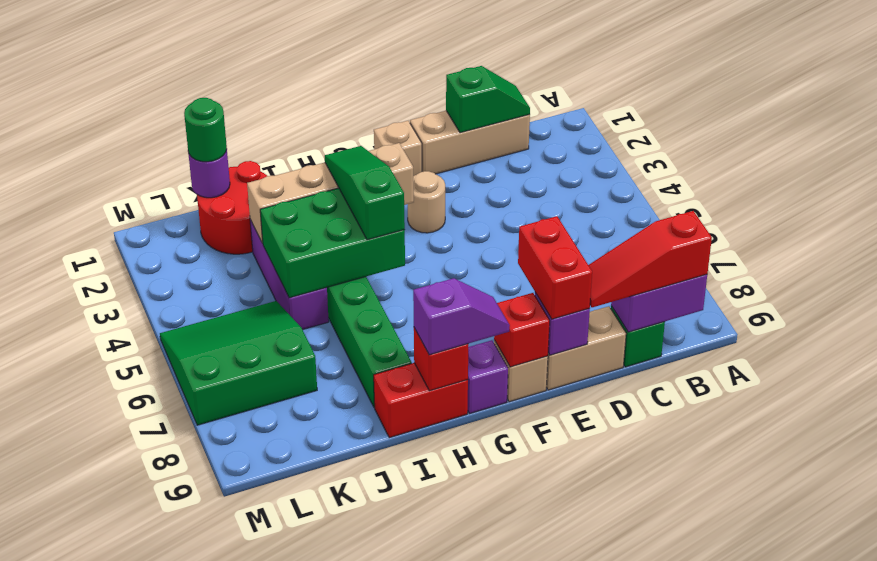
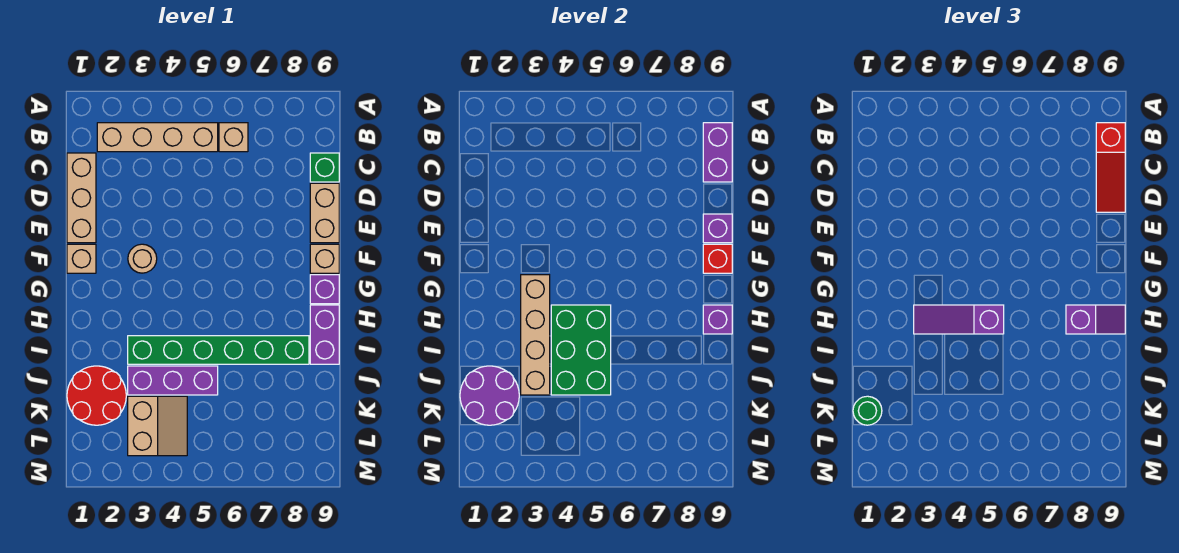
none -> tan 1x4 brick [97,123,218,152]
none -> tan 1x1 brick [219,123,248,152]
green 1x2 slope [446,66,530,133] -> none
red 1x2 brick [518,216,592,319] -> none
purple 1x2 slope [413,278,510,355] -> purple 1x2 slope turned to [1066,305,1125,334]
green 1x3 slope [325,146,405,240] -> purple 1x3 slope [914,305,1004,334]
red 1x2 brick [374,363,468,438] -> purple 1x2 brick [310,305,339,364]
red 1x1 brick [414,328,468,391] -> purple 1x1 brick [703,305,732,334]
purple 1x1 round brick [188,149,230,198] -> purple 2x2 round brick [460,366,519,425]
none -> tan 2x2 slope [128,396,187,456]
green 3x3 slope [160,301,317,425] -> none

